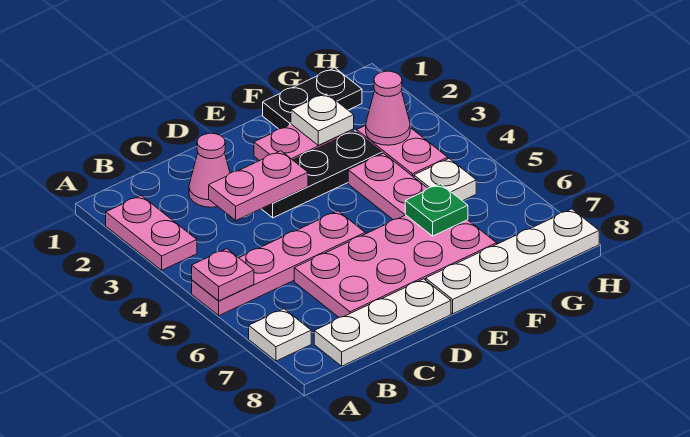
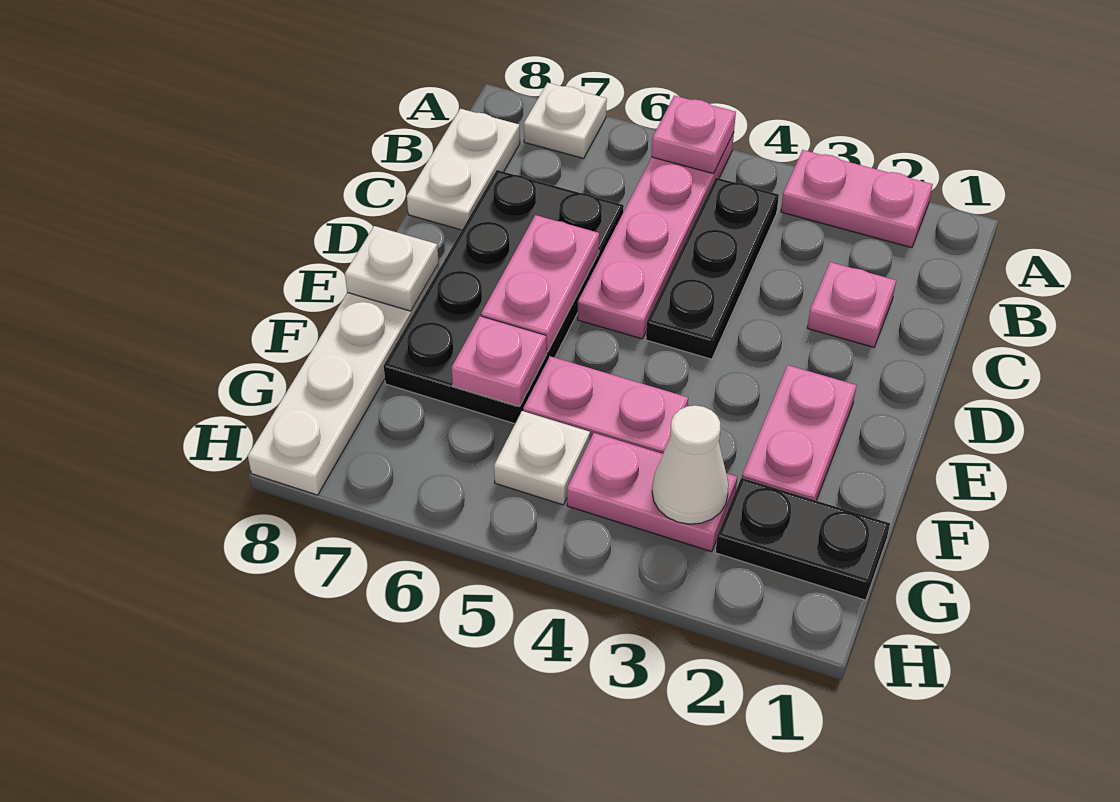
white 1x3 plate [314,279,451,366] -> white 1x2 plate [407,109,520,230]
pink 1x1 cone [189,133,230,207] -> pink 1x1 plate [807,262,896,347]
pink 1x2 plate [209,151,308,220] -> pink 1x2 plate moved to [481,215,599,352]
pink 2x4 plate [294,215,497,317] -> black 2x4 plate [384,170,624,424]
black 1x3 plate [262,131,382,218] -> black 1x3 plate moved to [646,178,779,359]
black 1x2 plate [263,68,362,129] -> black 1x2 plate turned to [716,478,890,600]
white 1x1 plate [291,93,354,145] -> white 1x1 plate moved to [345,226,439,311]
green 1x1 plate [405,184,468,236] -> pink 1x1 plate [451,316,546,406]
pink 1x1 cone [366,71,410,145] -> white 1x1 cone [652,405,729,524]

